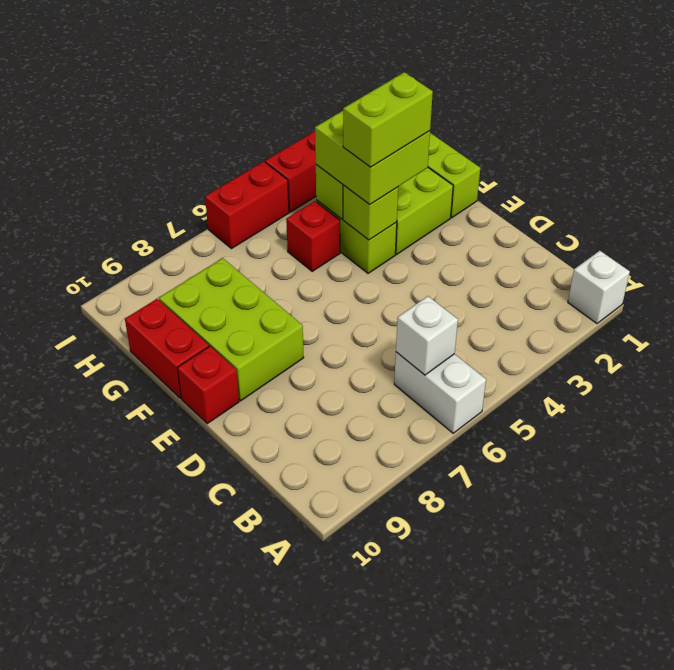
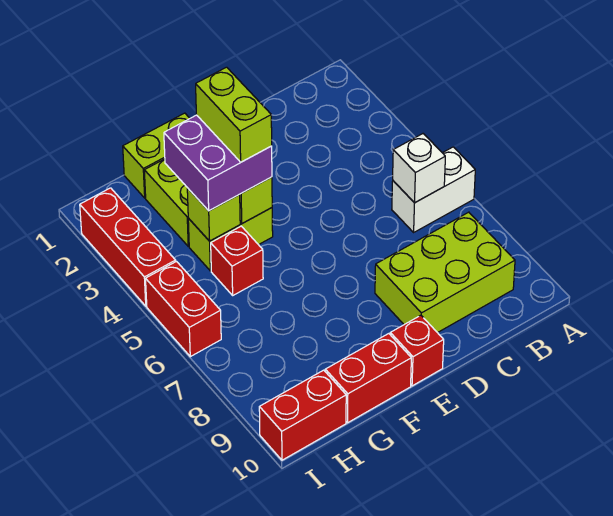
white 1x1 brick [568,251,630,323] -> none
lime 2x3 brick [159,258,304,401] -> lime 2x3 brick moved to [375,212,515,333]
lime 2x2 brick [315,111,430,204] -> purple 2x2 brick [164,115,272,211]
none -> red 1x2 brick [259,370,346,460]

